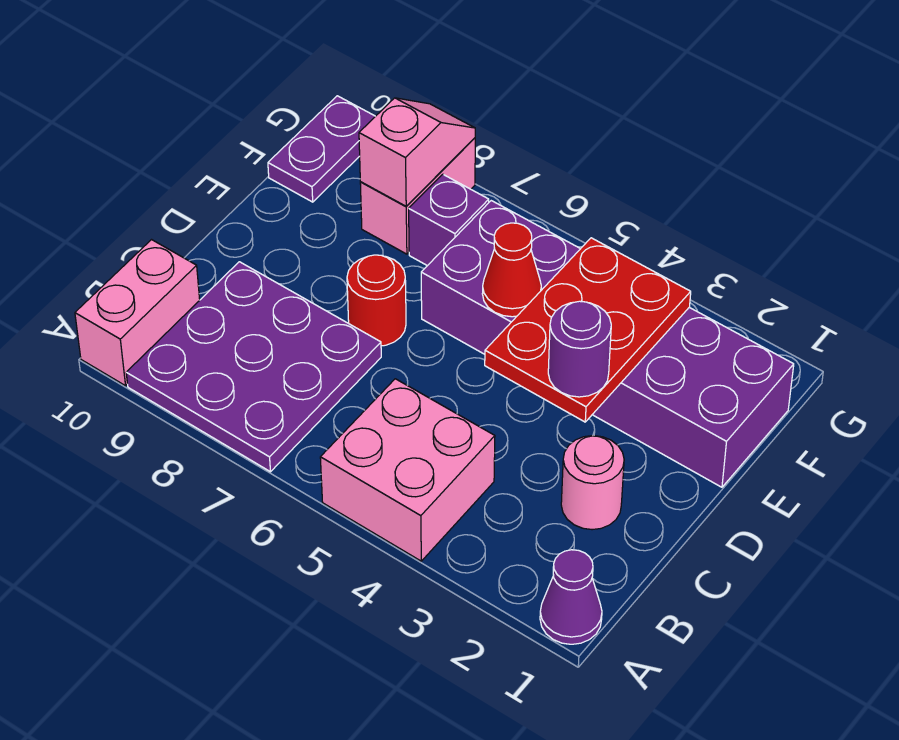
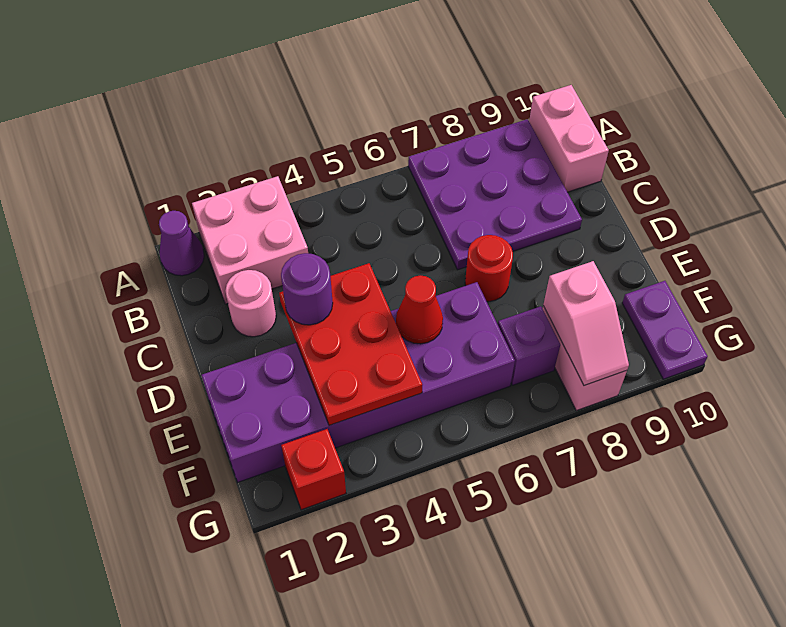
pink 2x2 brick [320,379,495,561] -> pink 2x2 brick moved to [192,176,308,304]
none -> red 1x1 brick [281,429,346,510]

